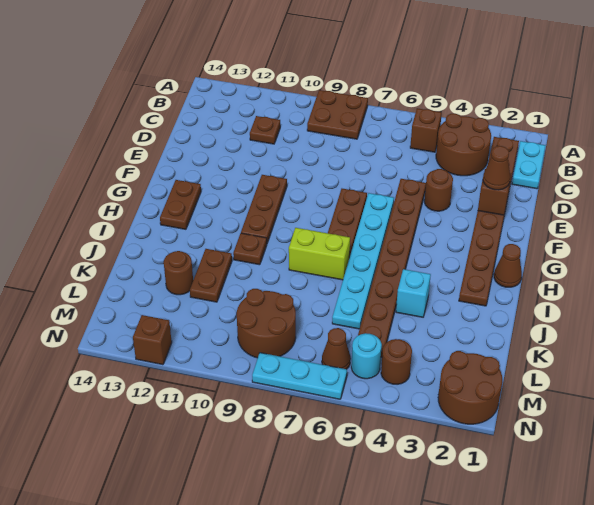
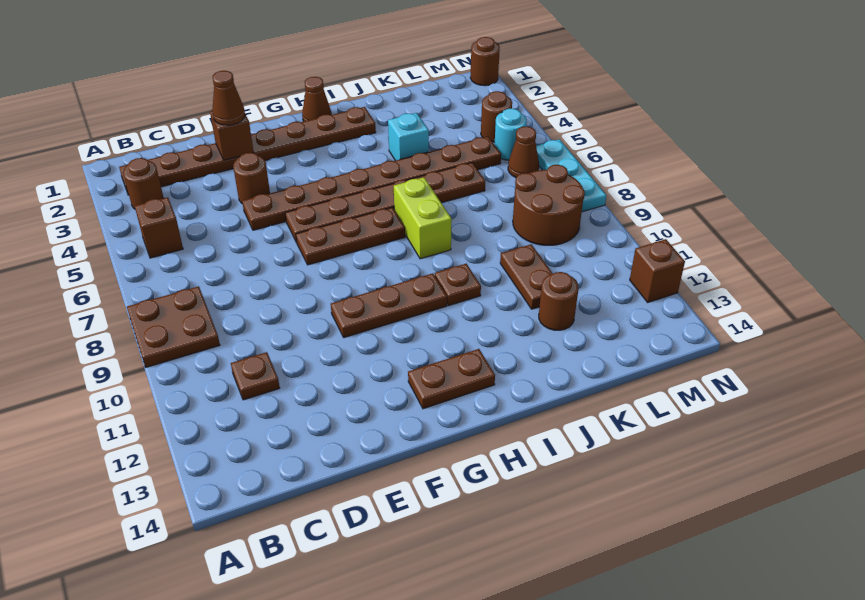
cyan 1x2 plate [512,141,546,189] -> none
brown 2x2 round brick [436,114,491,176] -> brown 1x1 round brick [123,158,163,209]
cyan 1x6 plate [332,193,394,329] -> brown 1x6 plate [285,163,485,243]
brown 1x2 plate [190,249,232,302] -> brown 1x2 plate turned to [500,244,553,309]
brown 2x2 round brick [438,351,502,424] -> brown 1x1 round brick [470,37,500,86]

